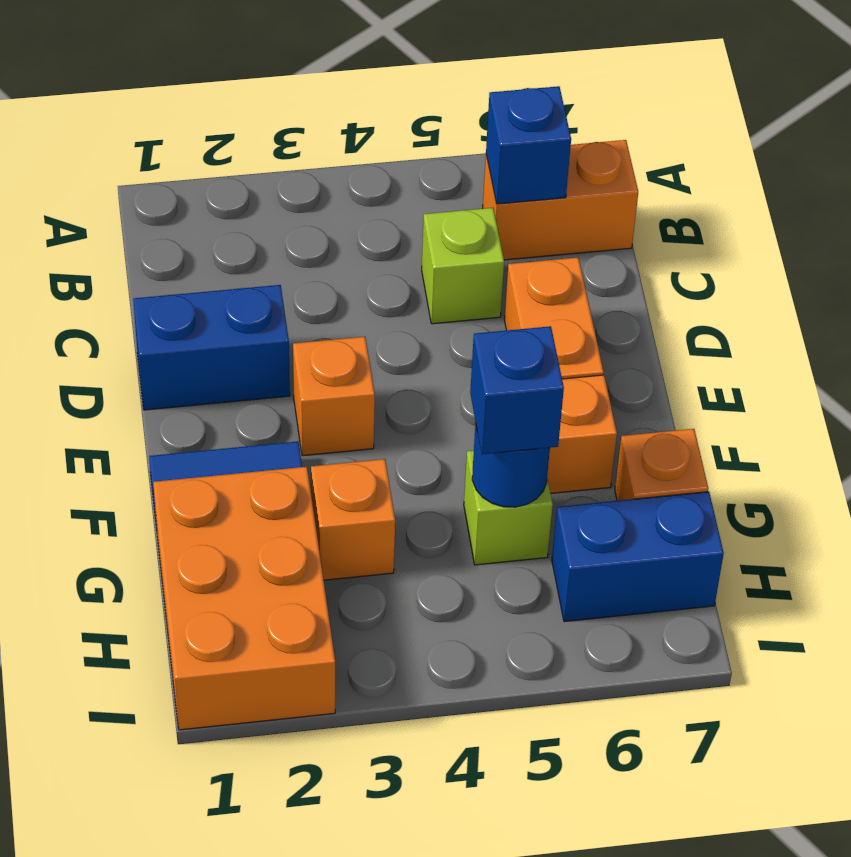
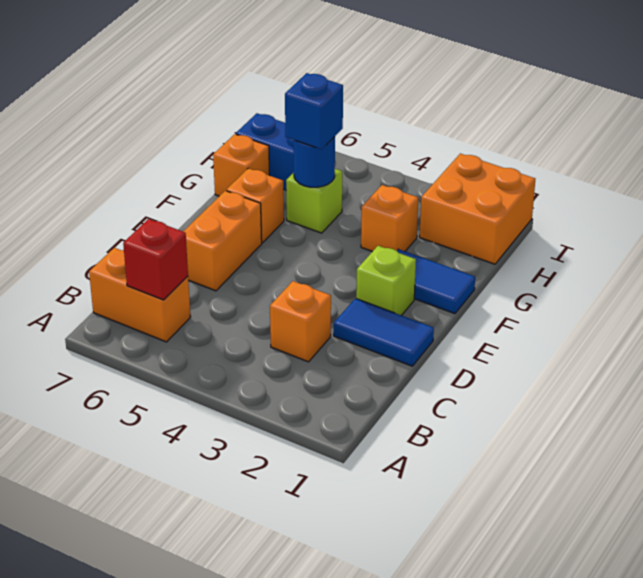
blue 1x1 brick [486,86,571,204] -> red 1x1 brick [123,219,188,300]
lime 1x1 brick [422,208,504,324] -> lime 1x1 brick moved to [356,246,416,315]
blue 1x2 brick [133,285,290,410] -> blue 1x2 tile [334,298,434,366]
orange 1x1 brick [293,337,375,456] -> orange 1x1 brick moved to [270,281,331,362]
orange 2x3 brick [153,467,335,730] -> orange 2x2 brick [420,154,535,264]

